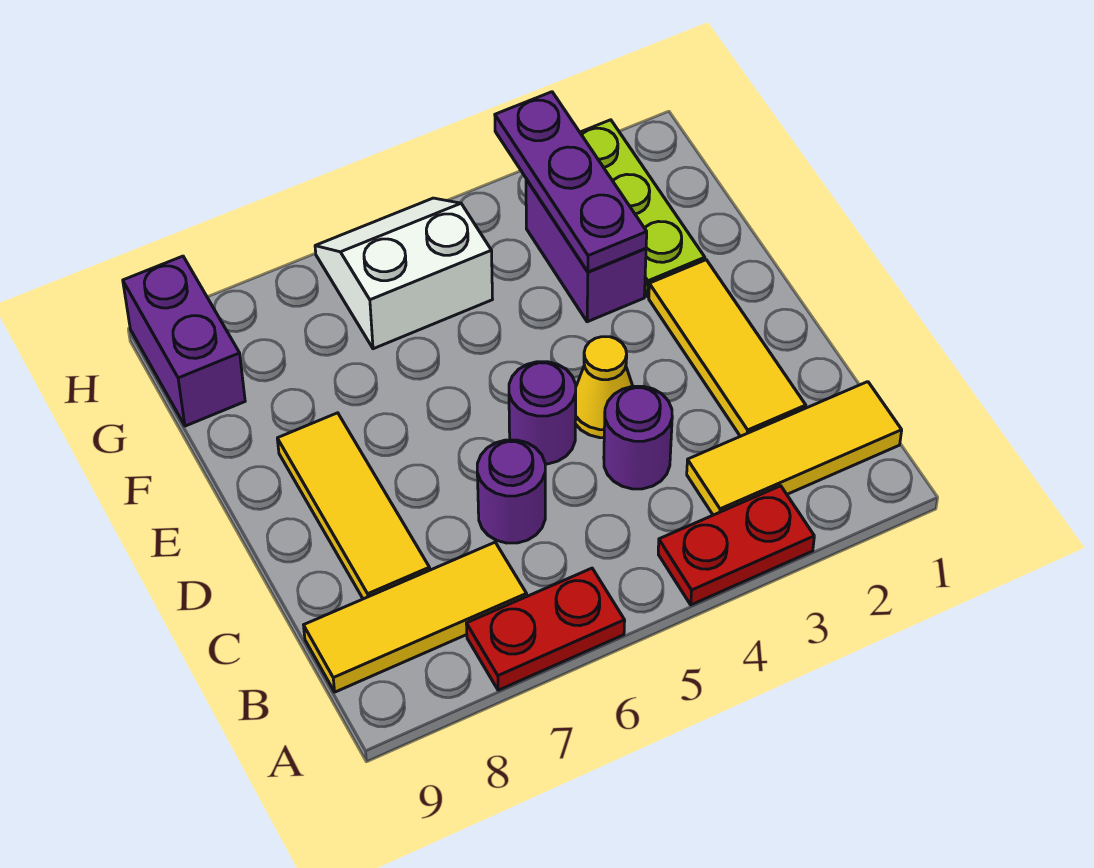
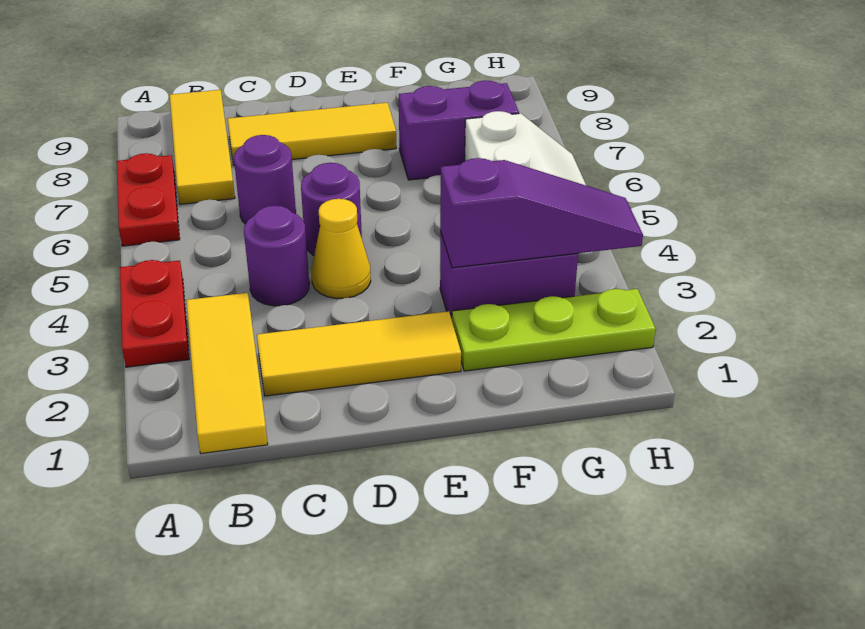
purple 1x3 plate [495,92,647,272] -> purple 1x3 slope [440,158,643,268]
purple 1x2 brick [123,256,245,426] -> purple 1x2 brick moved to [399,80,519,180]

